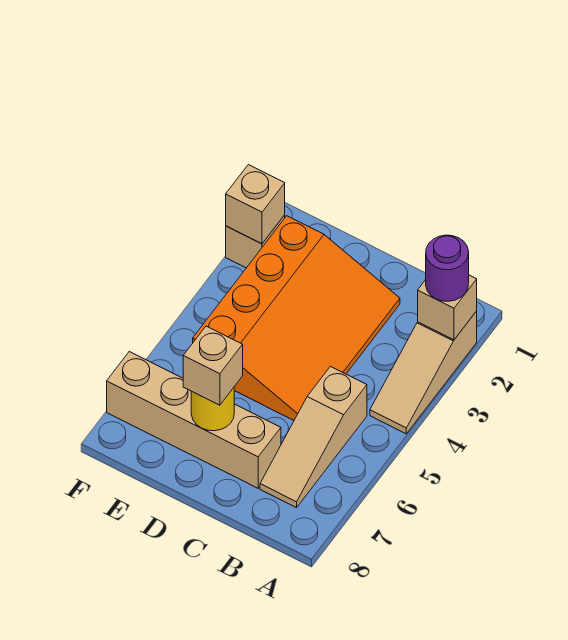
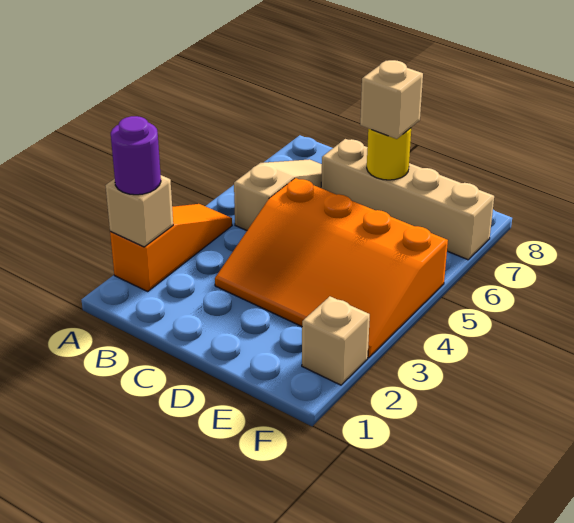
tan 1x3 slope [370,311,477,434] -> orange 1x3 slope [110,204,232,291]
orange 3x4 slope [193,216,400,420] -> orange 3x4 slope turned to [215,178,448,358]
tan 1x1 brick [226,165,285,244] -> none

